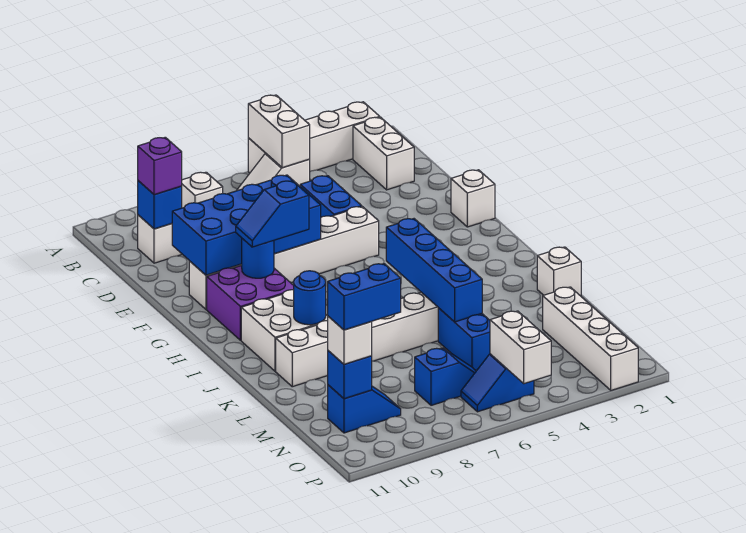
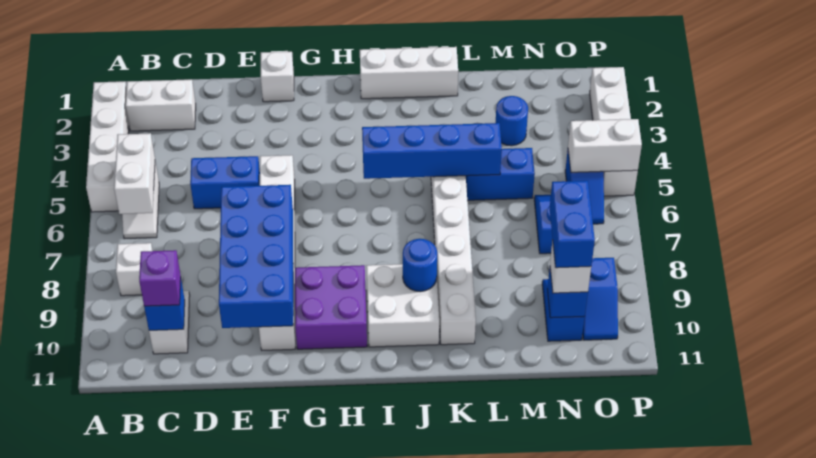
white 1x2 brick [248,95,310,168] -> white 1x2 brick turned to [114,133,155,214]
blue 1x2 slope [236,181,309,247] -> blue 1x2 slope moved to [583,258,618,340]
blue 1x1 round brick [242,239,274,278] -> blue 1x1 round brick moved to [496,96,528,146]
white 1x1 brick [537,247,581,296] -> white 1x3 brick [360,47,458,99]
white 1x4 brick [543,287,638,390] -> white 1x4 brick turned to [590,67,638,196]

